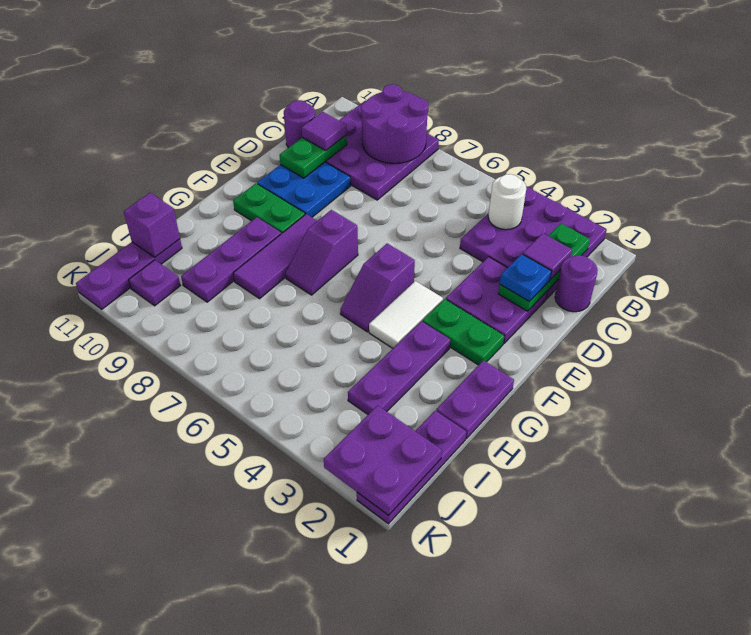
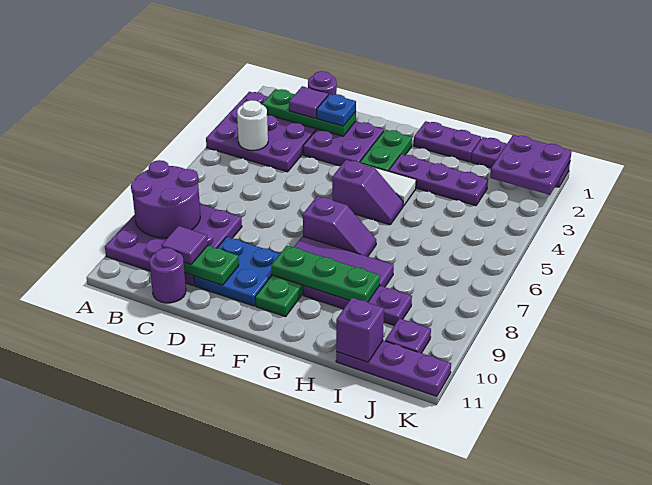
none -> green 1x3 plate [271,246,380,302]

